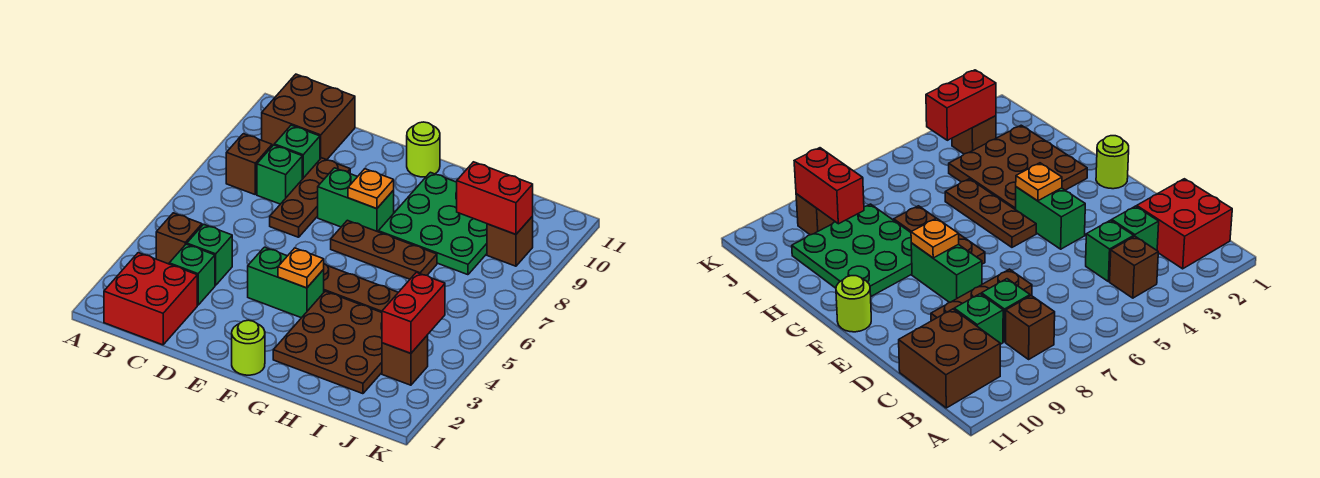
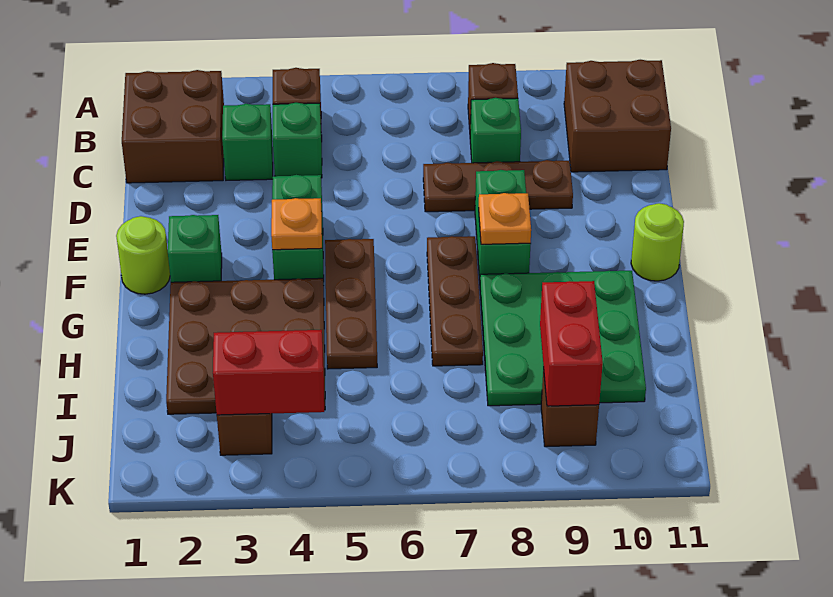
red 2x2 brick [104,253,197,345] -> brown 2x2 brick [122,70,224,183]
green 1x1 brick [274,125,320,179] -> green 1x1 brick moved to [168,215,222,282]

